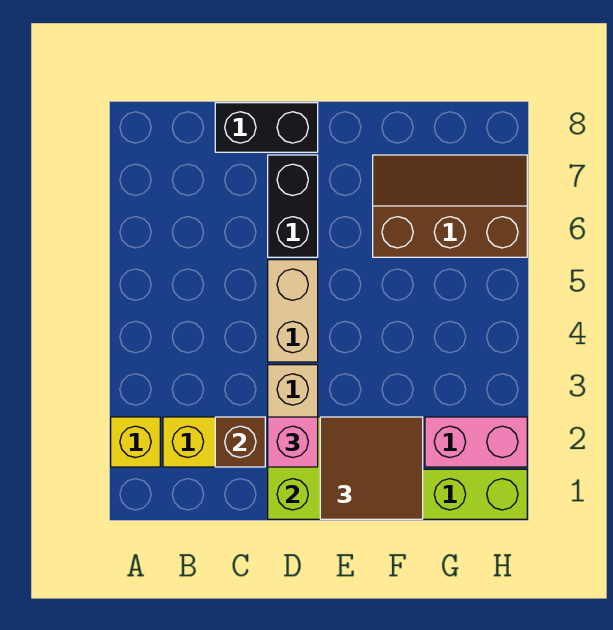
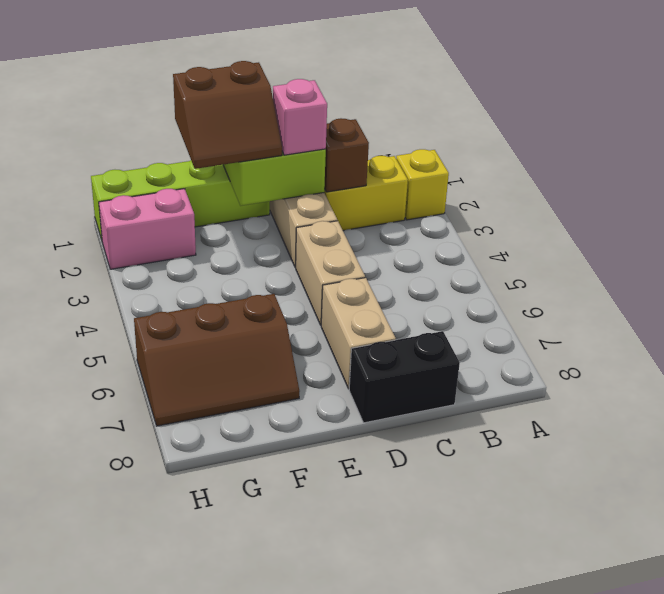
black 1x2 brick [268,155,318,257] -> tan 1x2 brick [321,278,396,389]
brown 2x2 tile [320,417,423,519] -> brown 2x2 slope [173,61,282,169]

